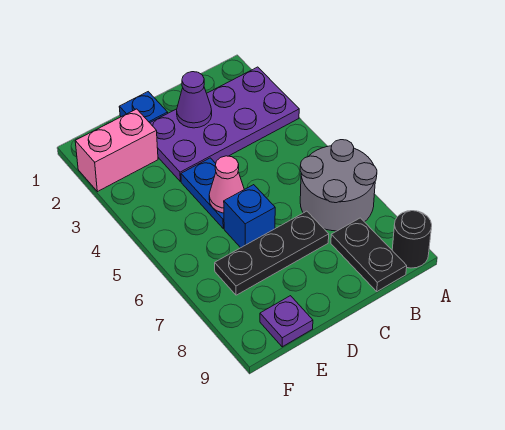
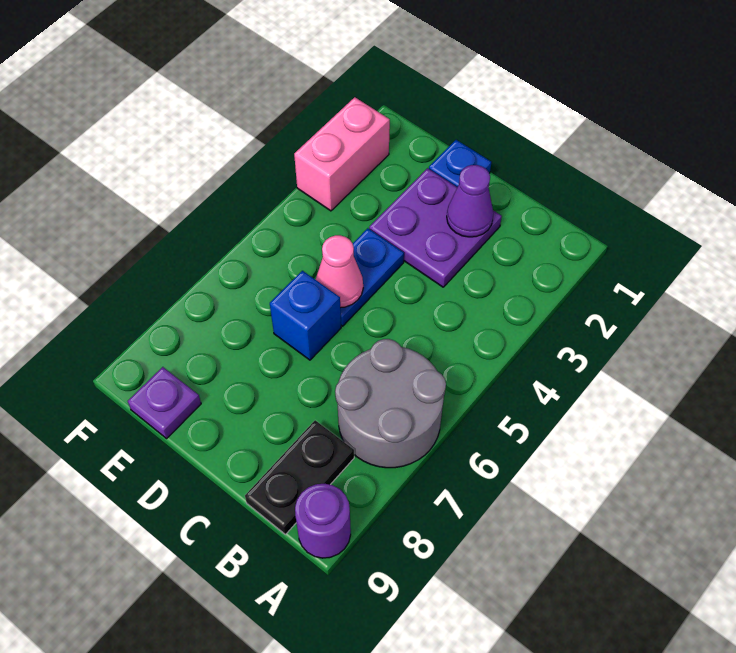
purple 2x4 plate [150,67,299,182] -> purple 2x2 plate [369,168,502,287]
black 1x1 round brick [392,211,432,268] -> purple 1x1 round brick [295,484,351,558]
black 1x3 plate [215,211,329,295] -> none
pink 1x2 brick [75,109,158,192] -> pink 1x2 brick turned to [294,97,390,211]

